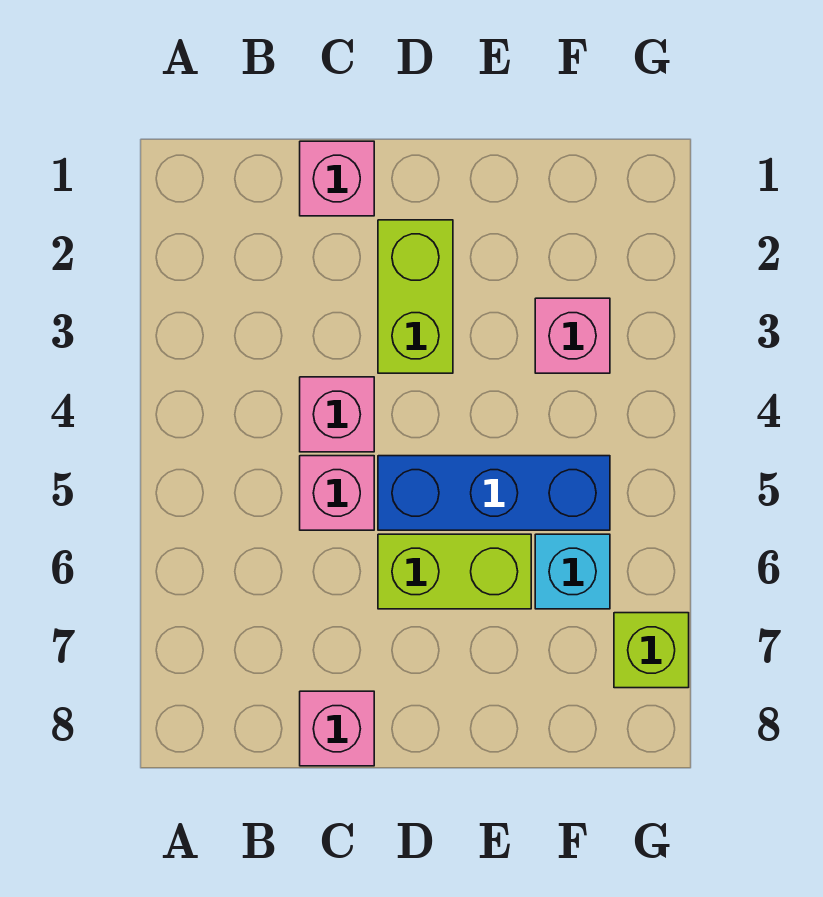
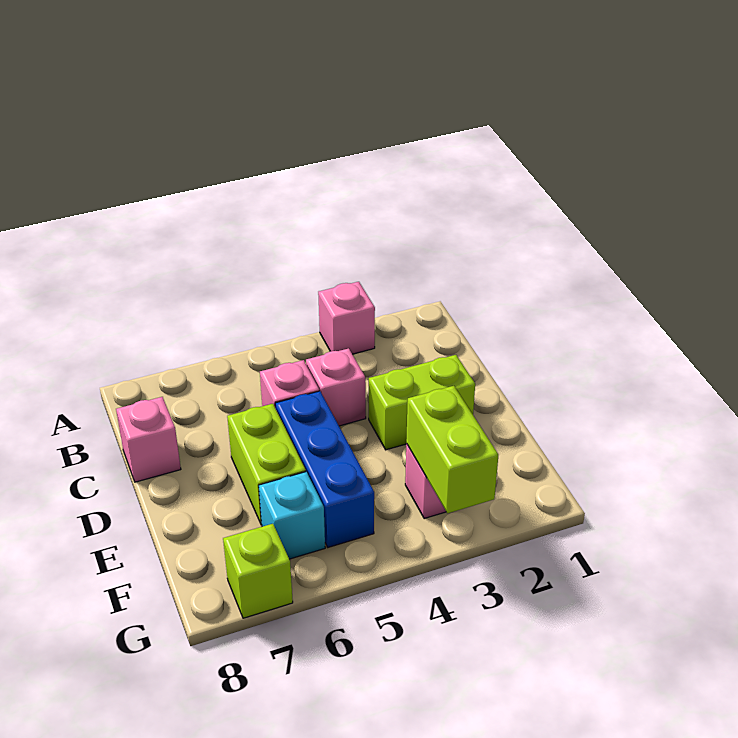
pink 1x1 brick [300,141,374,216] -> pink 1x1 brick moved to [318,282,375,354]
none -> lime 1x2 brick [406,386,498,513]

